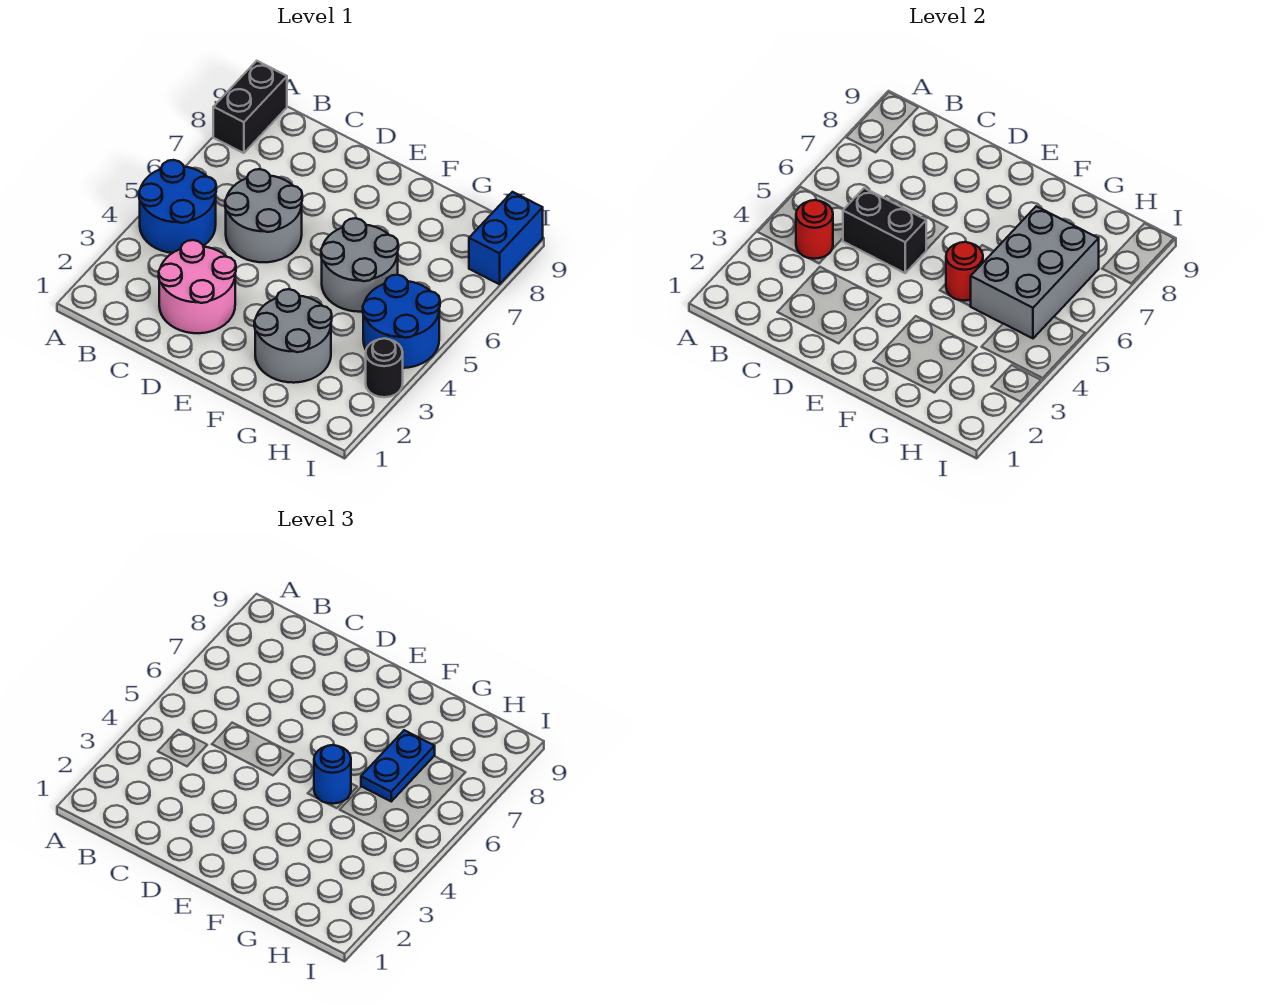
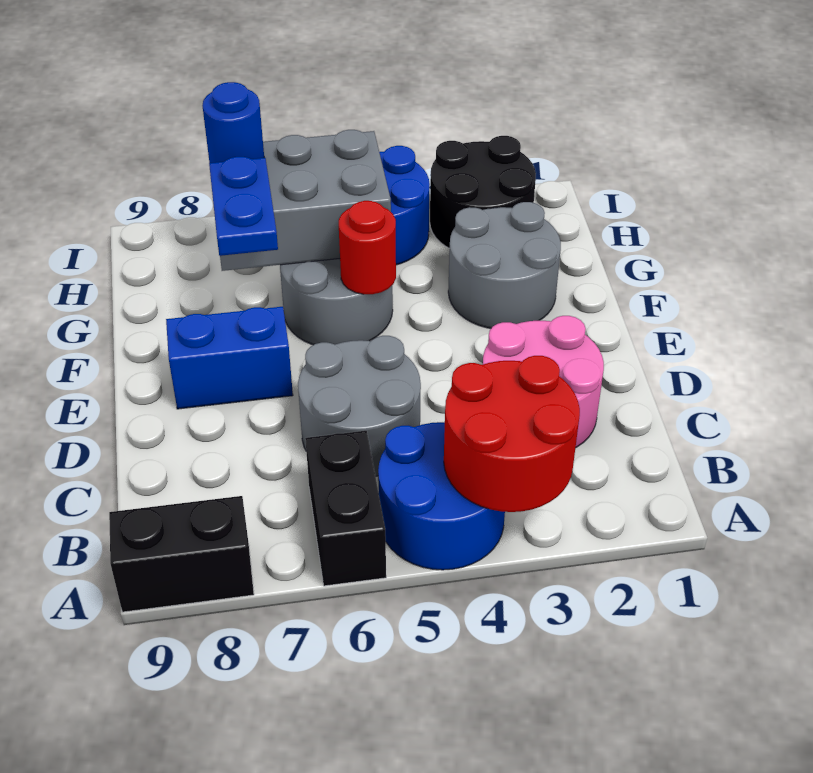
red 1x1 round brick [796,200,833,259] -> red 2x2 round brick [444,356,580,512]
black 1x2 brick [843,188,926,273] -> black 1x2 brick moved to [305,431,386,586]
blue 1x1 round brick [314,745,351,804] -> blue 1x1 round brick moved to [202,82,264,163]
blue 1x2 plate [361,730,435,801] -> blue 1x2 plate turned to [209,157,278,256]
black 1x1 round brick [366,338,403,397] -> black 2x2 round brick [430,136,536,249]
blue 1x2 brick [469,192,543,284] -> blue 1x2 brick moved to [166,307,293,409]

